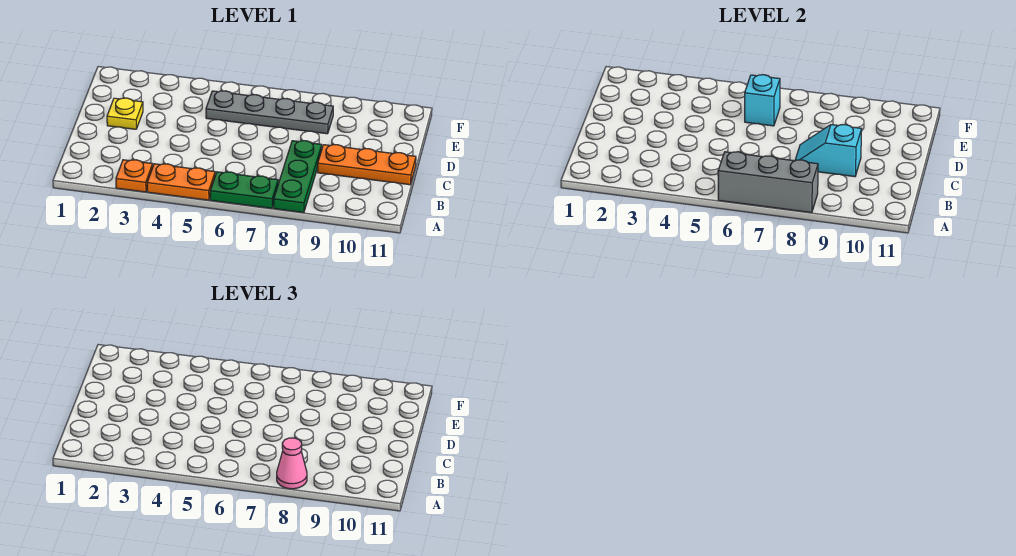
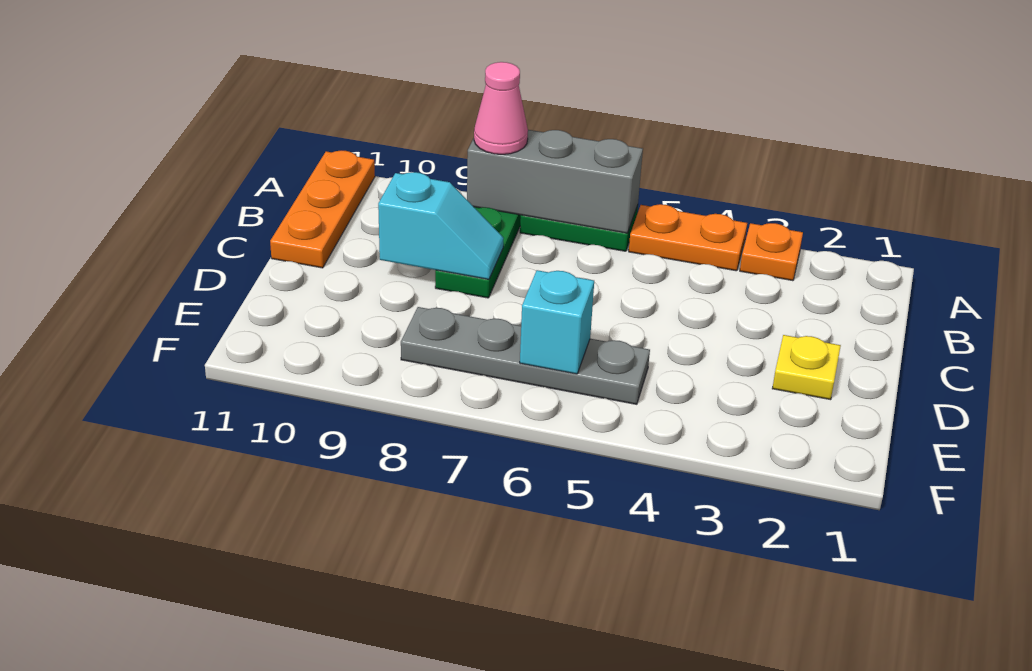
orange 1x3 plate [318,145,416,185] -> orange 1x3 plate turned to [270,151,375,268]

